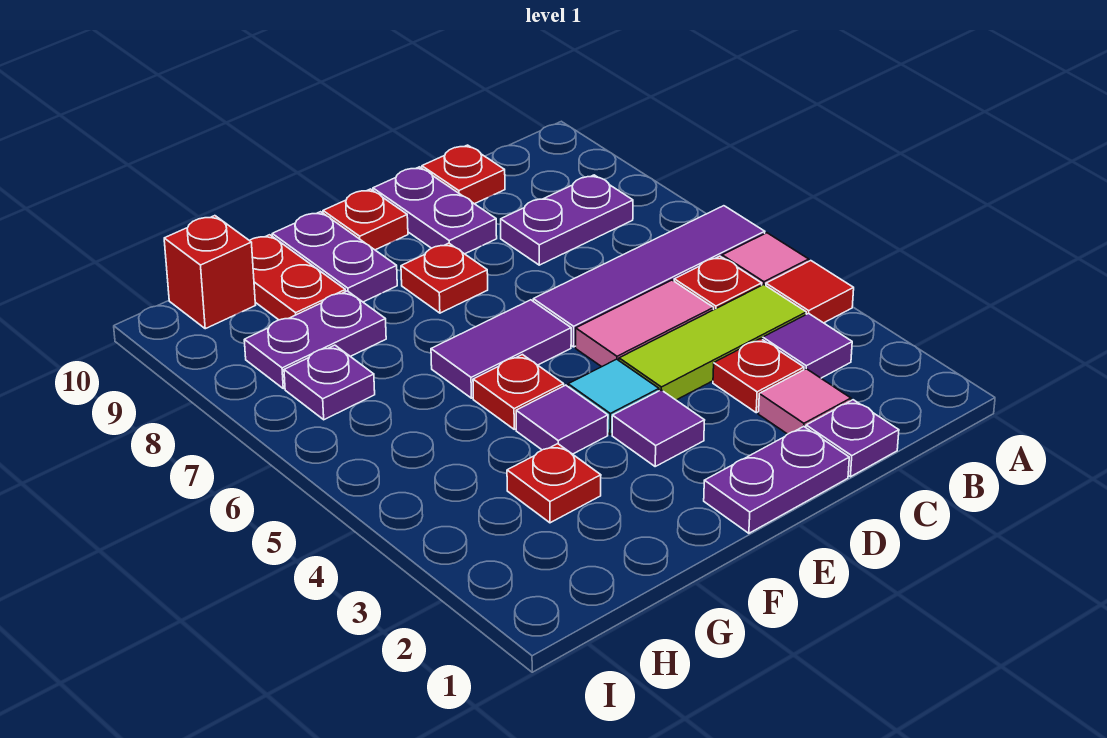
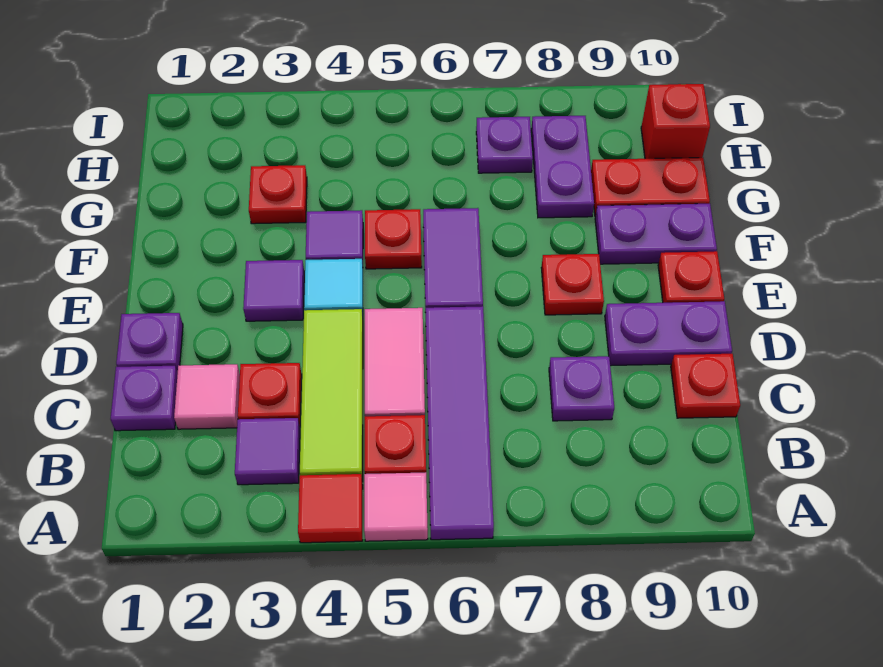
purple 1x2 plate [501,175,633,265] -> purple 1x1 plate [549,356,614,421]
purple 1x2 plate [704,426,849,533] -> purple 1x1 plate [116,313,183,372]

